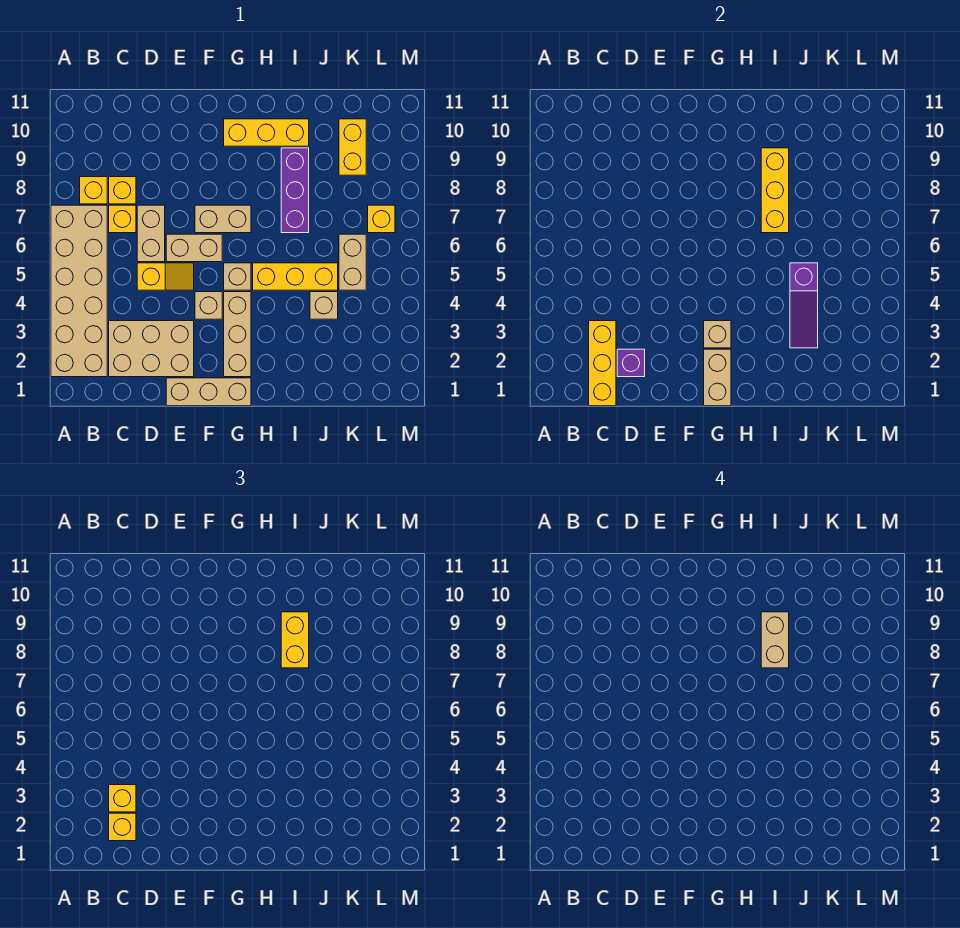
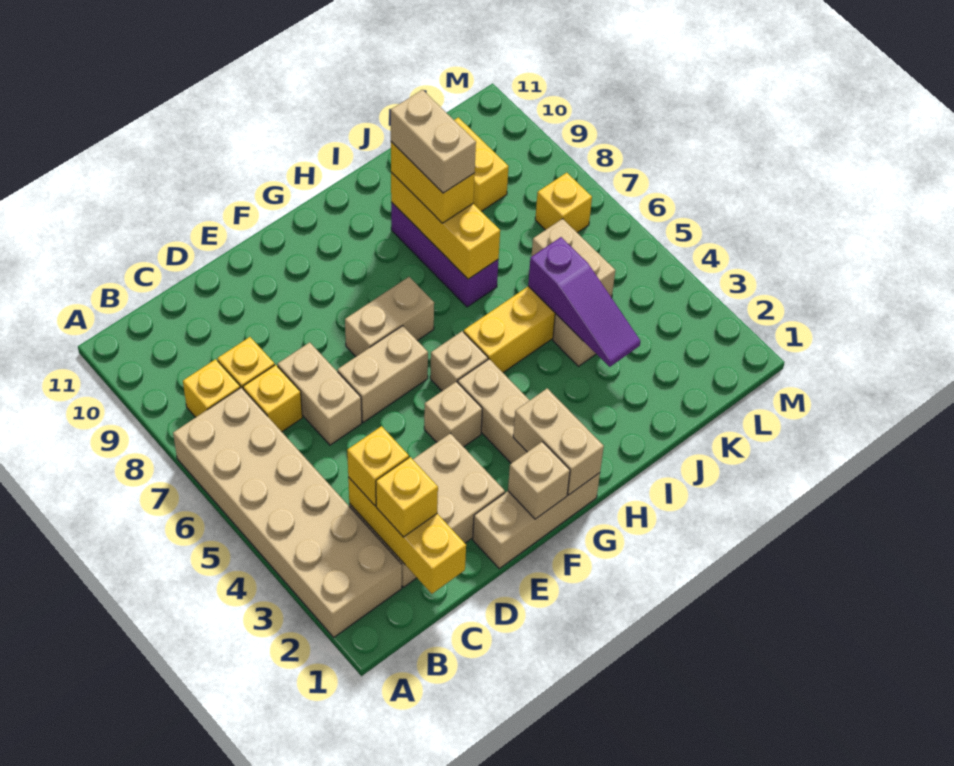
purple 1x1 brick [617,349,645,377] -> none
yellow 1x2 slope [137,263,194,290] -> none
tan 1x1 brick [704,321,731,348] -> tan 1x1 brick moved to [508,442,570,519]
yellow 1x3 brick [224,119,309,146] -> none

